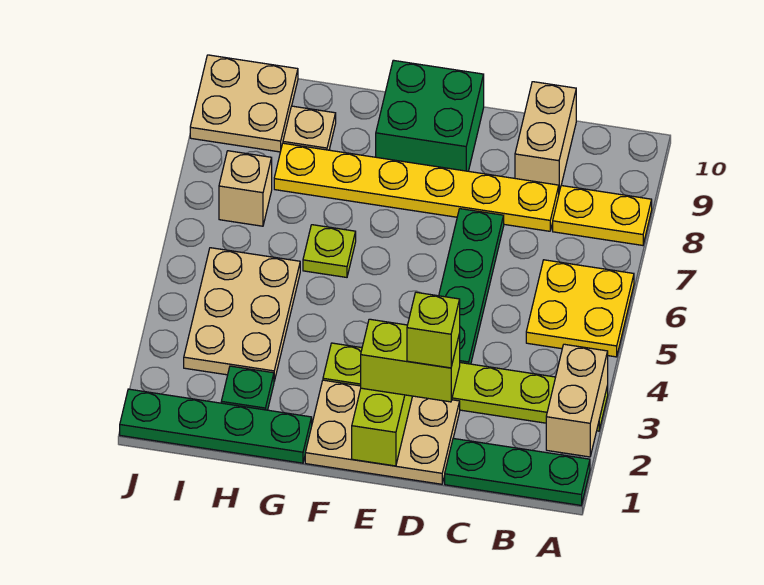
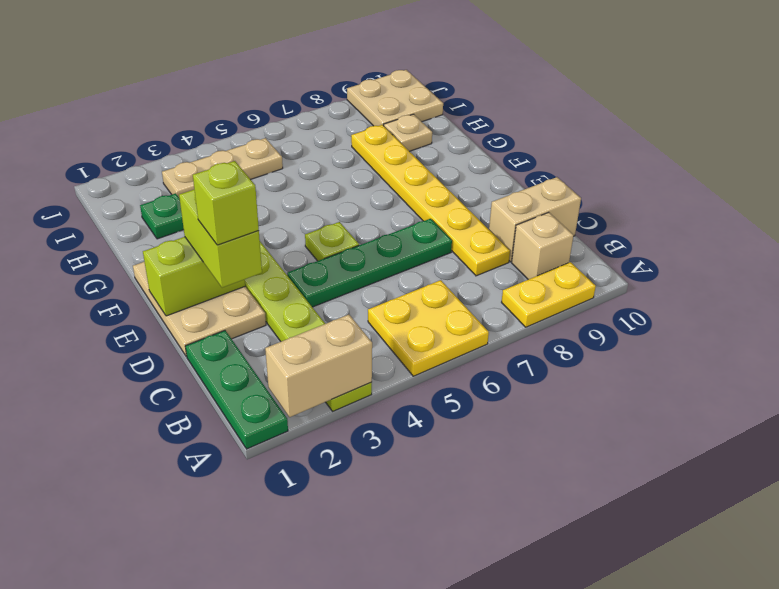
yellow 1x2 plate [553,186,652,245] -> yellow 1x2 plate turned to [502,262,596,327]
green 2x2 brick [376,60,484,171] -> none
green 1x4 plate [120,389,312,463] -> none
lime 1x1 plate [303,225,356,277] -> lime 1x1 plate moved to [305,222,359,261]
tan 2x3 plate [184,248,300,381] -> tan 1x3 plate [162,138,283,197]
tan 1x1 brick [219,151,272,226] -> tan 1x1 brick moved to [512,212,574,280]

